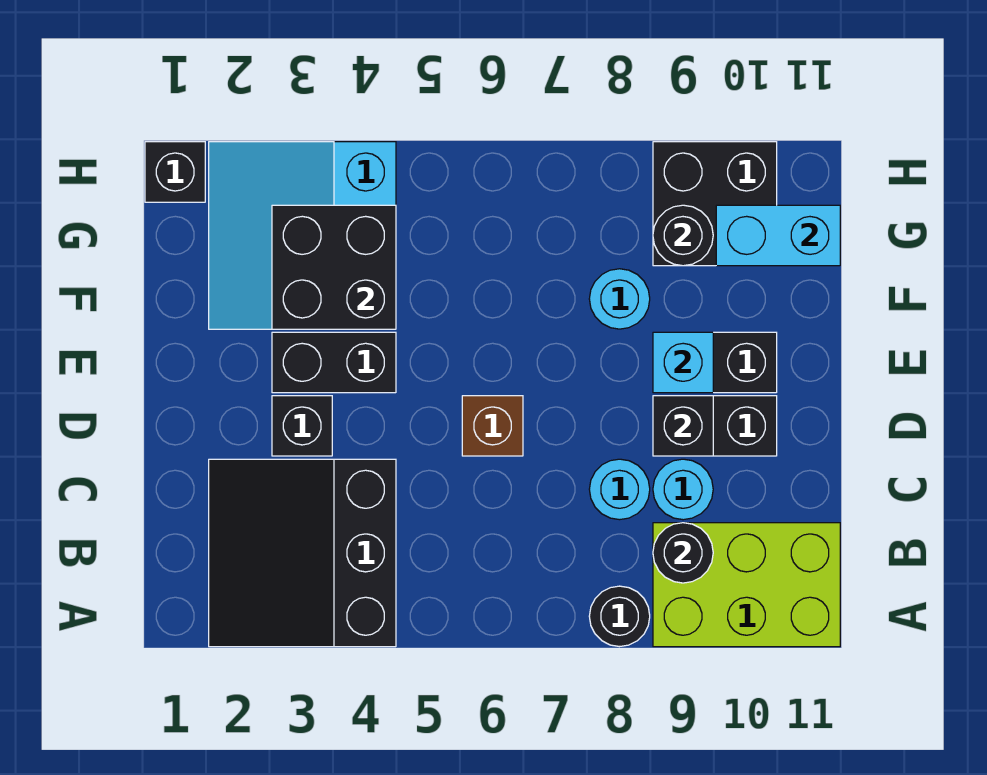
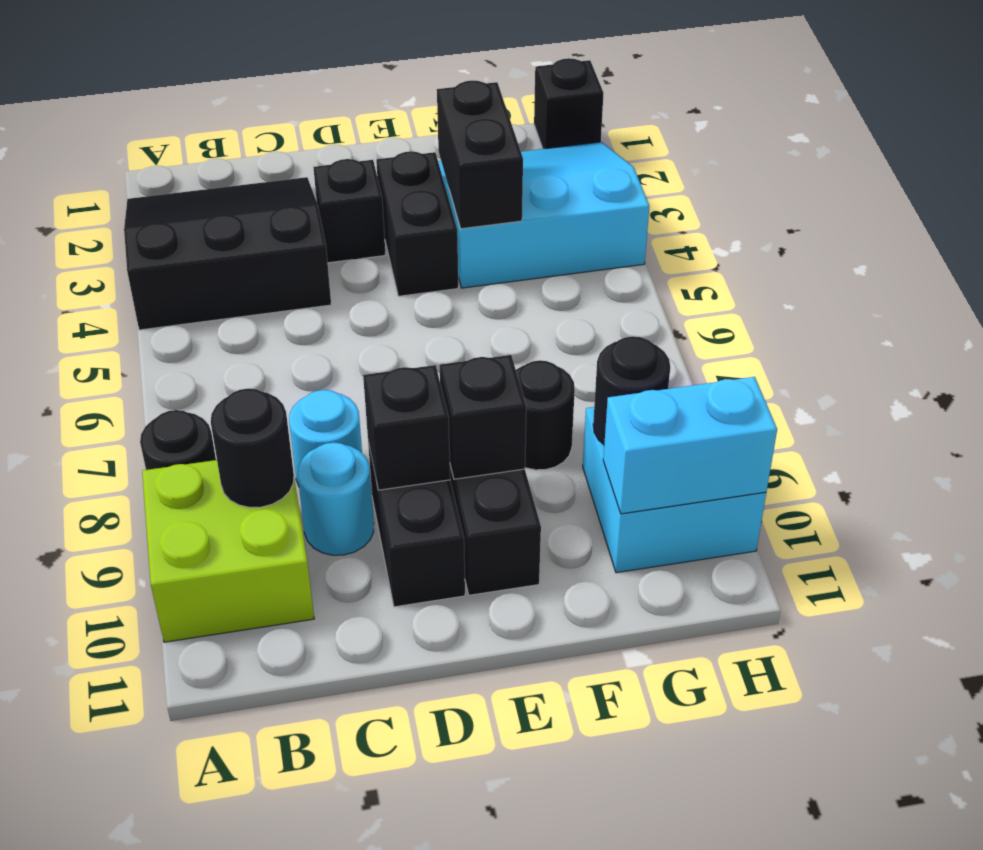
lime 2x3 brick [653,523,840,647] -> lime 2x2 brick [142,460,314,642]
brown 1x1 brick [462,396,523,456] -> none
cyan 1x1 brick [653,332,713,393] -> black 1x1 brick [440,355,526,479]
black 2x2 brick [272,205,396,329] -> black 1x2 brick [437,81,523,229]
cyan 1x1 round brick [589,269,650,329] -> black 1x1 round brick [516,360,575,470]
black 2x2 brick [653,142,777,266] -> cyan 2x2 brick [583,407,766,573]
cyan 1x2 brick [716,205,840,266] -> cyan 1x2 brick turned to [603,377,777,514]

